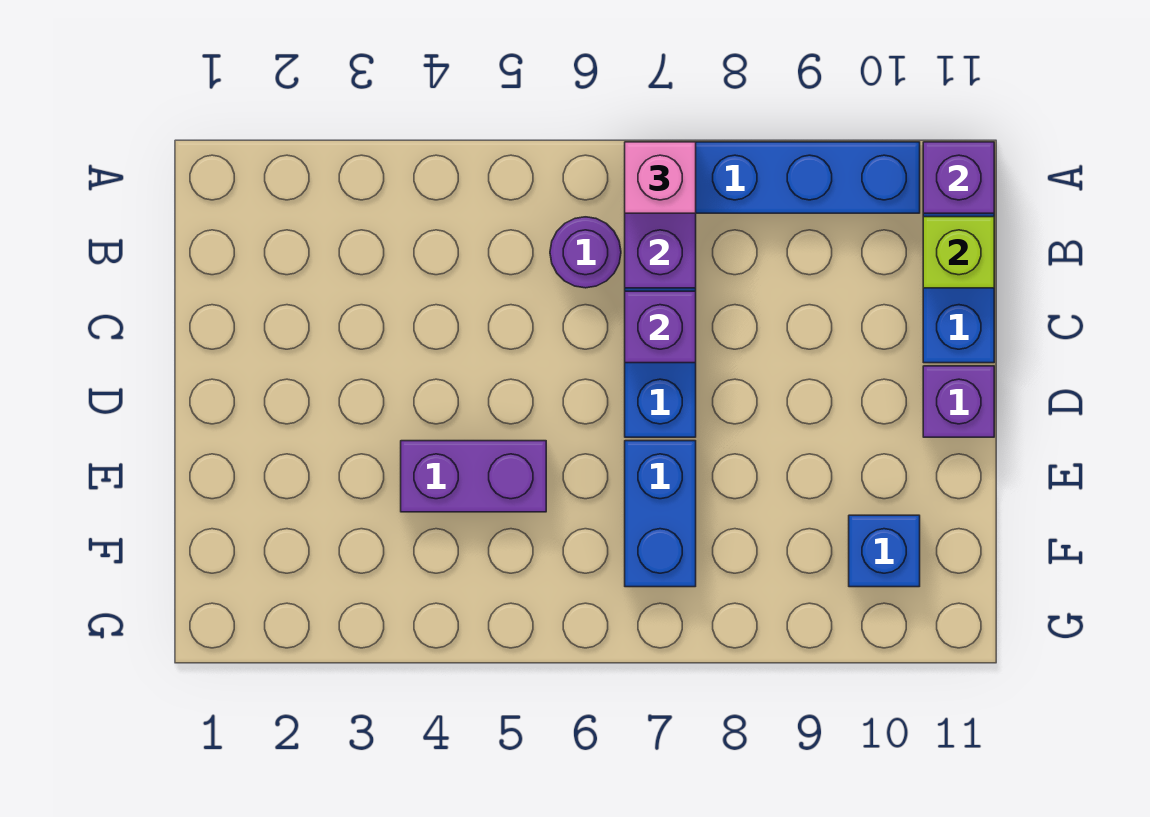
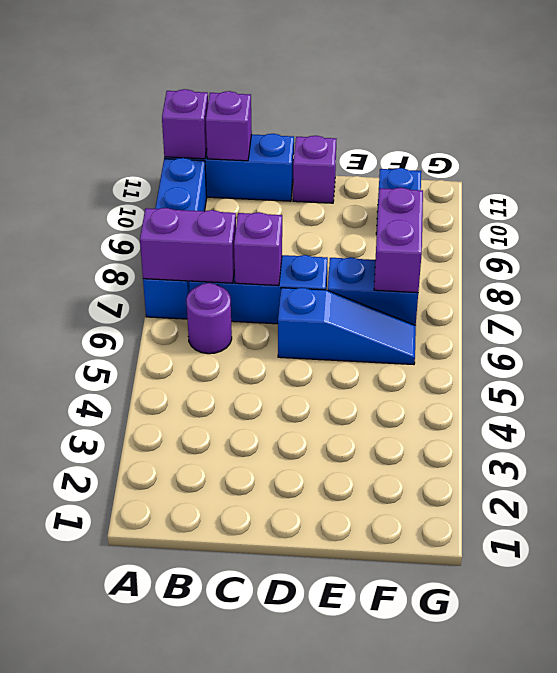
pink 1x1 brick [625,142,696,213] -> none
lime 1x1 brick [923,217,994,288] -> purple 1x1 brick [206,91,252,161]
none -> blue 1x3 slope [278,288,416,365]
purple 1x2 brick [401,441,546,512] -> purple 1x2 brick moved to [374,188,423,293]

